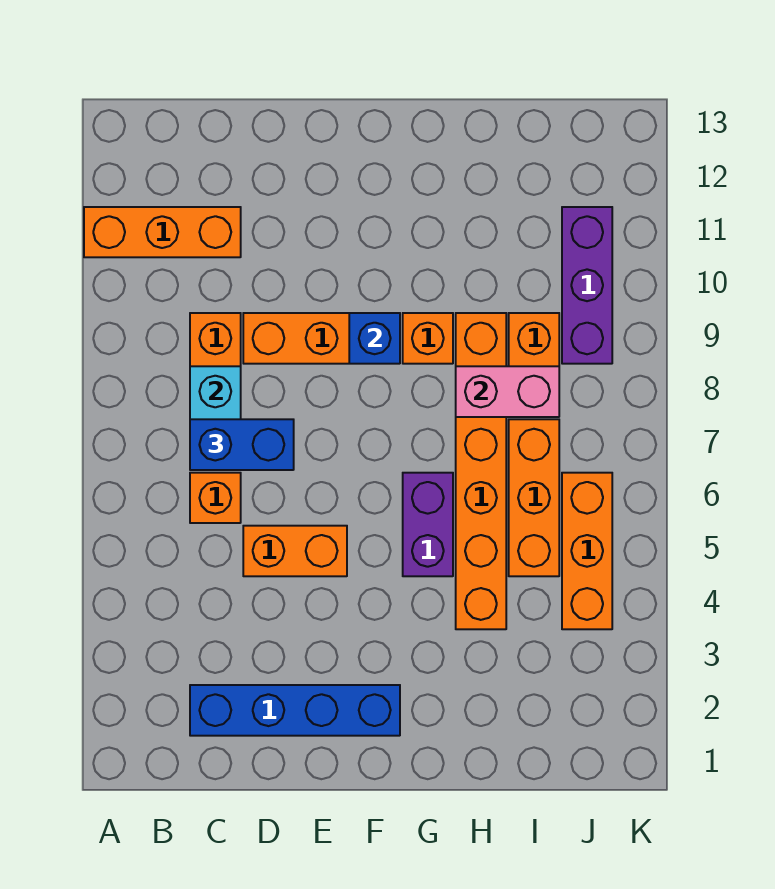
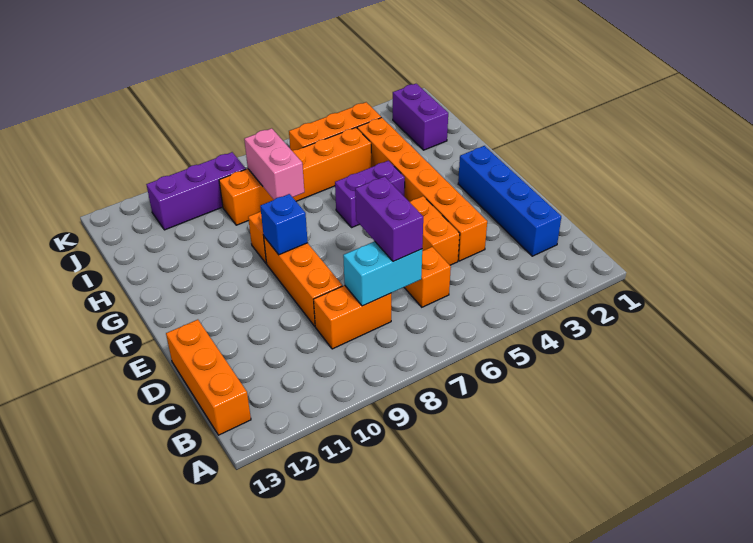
orange 1x3 brick [84,207,241,257] -> orange 1x3 brick moved to [166,320,251,435]
blue 1x2 brick [190,419,294,470] -> purple 1x2 brick [355,176,423,262]
orange 1x6 brick [456,313,506,629] -> orange 1x6 brick turned to [357,117,487,261]
none -> purple 1x2 brick [393,84,448,150]

